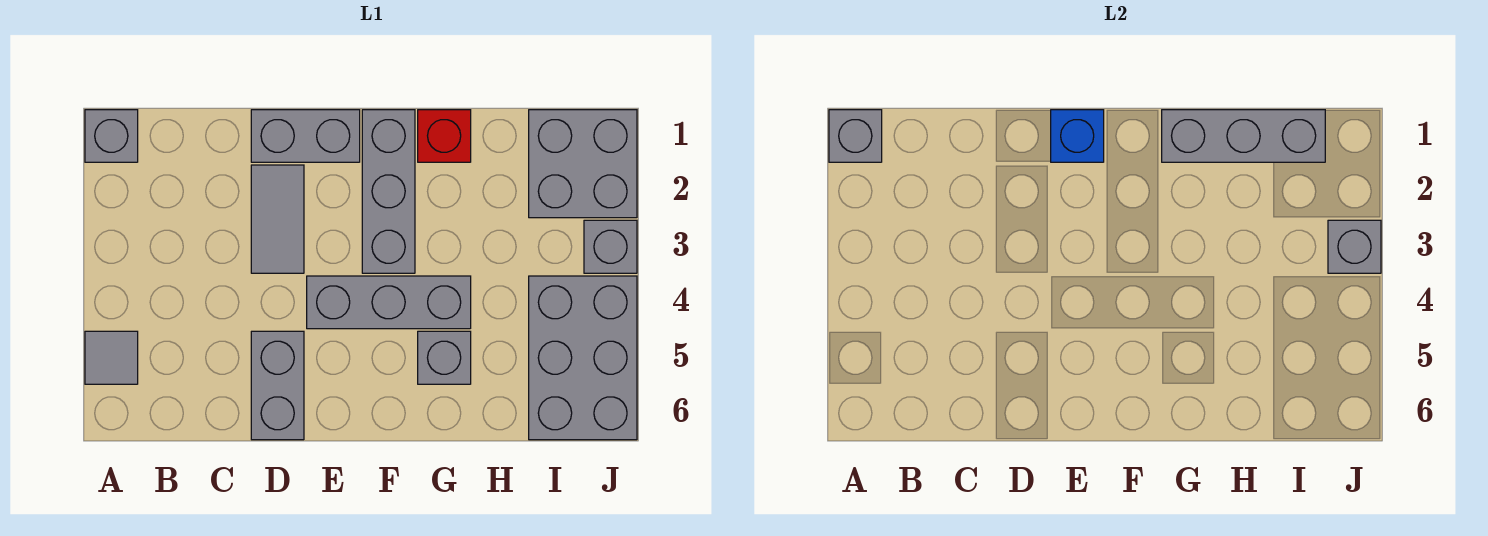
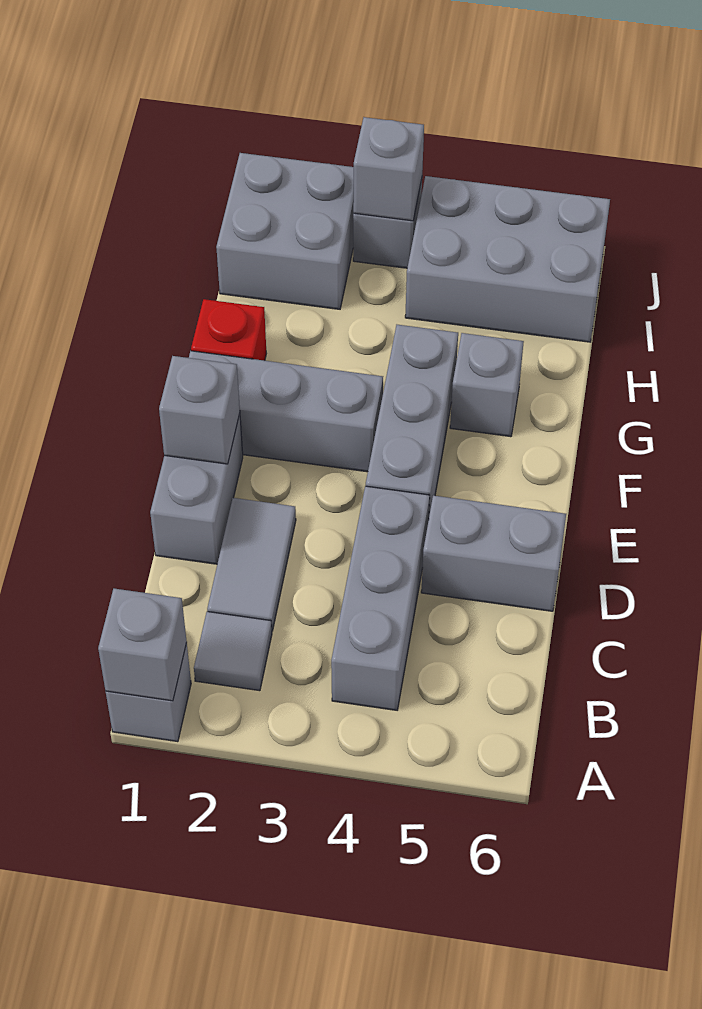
grey 1x1 tile [85,331,138,384] -> grey 1x1 tile moved to [194,612,272,691]
grey 1x2 tile [251,165,304,273] -> grey 1x2 tile turned to [207,498,296,631]
blue 1x1 brick [1051,110,1104,162] -> grey 1x1 brick [159,356,240,464]
grey 1x3 brick [1162,110,1325,162] -> grey 1x3 brick moved to [331,486,430,710]

